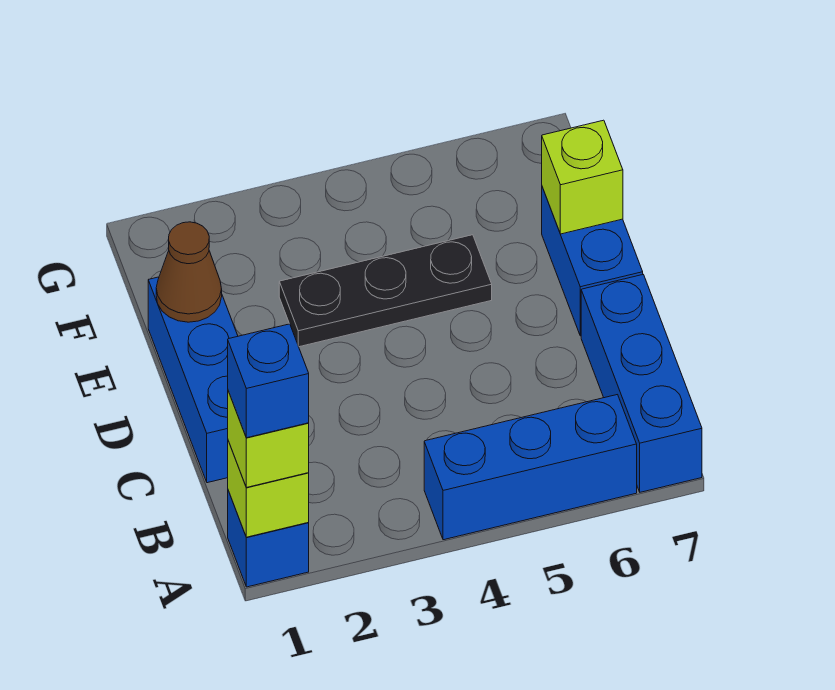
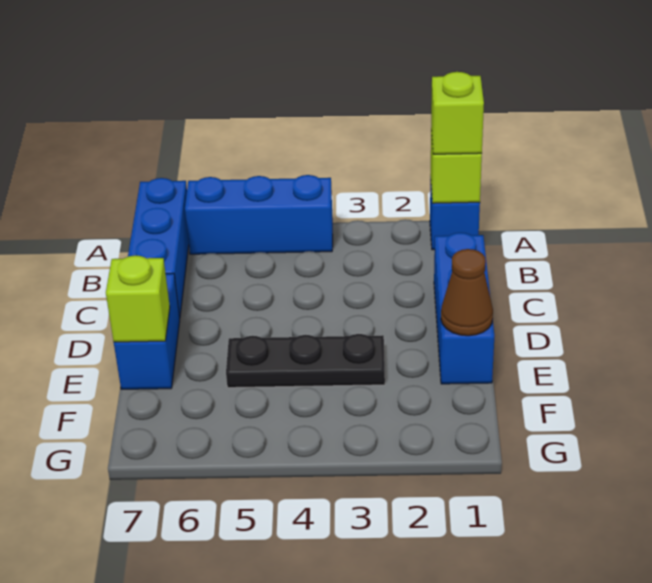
blue 1x1 brick [228,324,309,438] -> none

